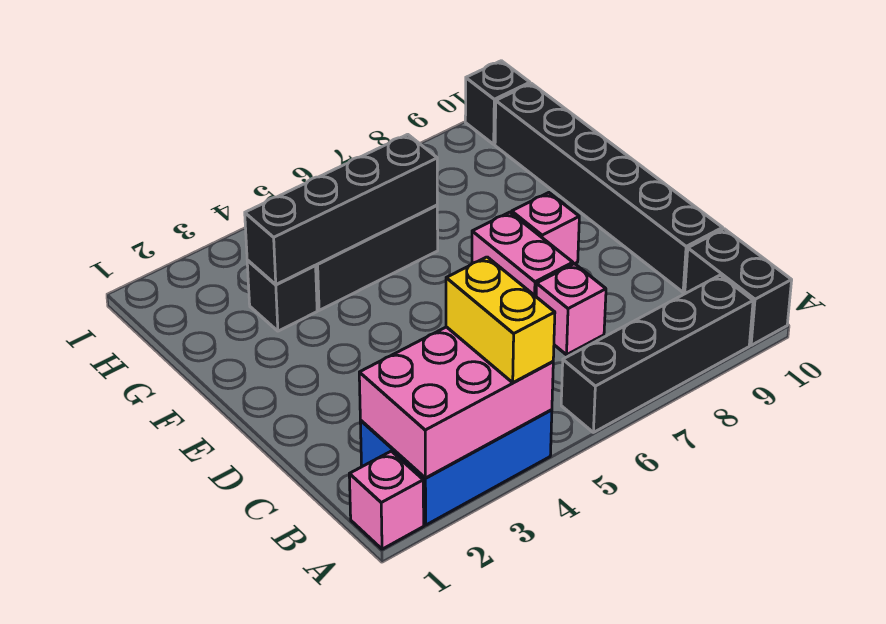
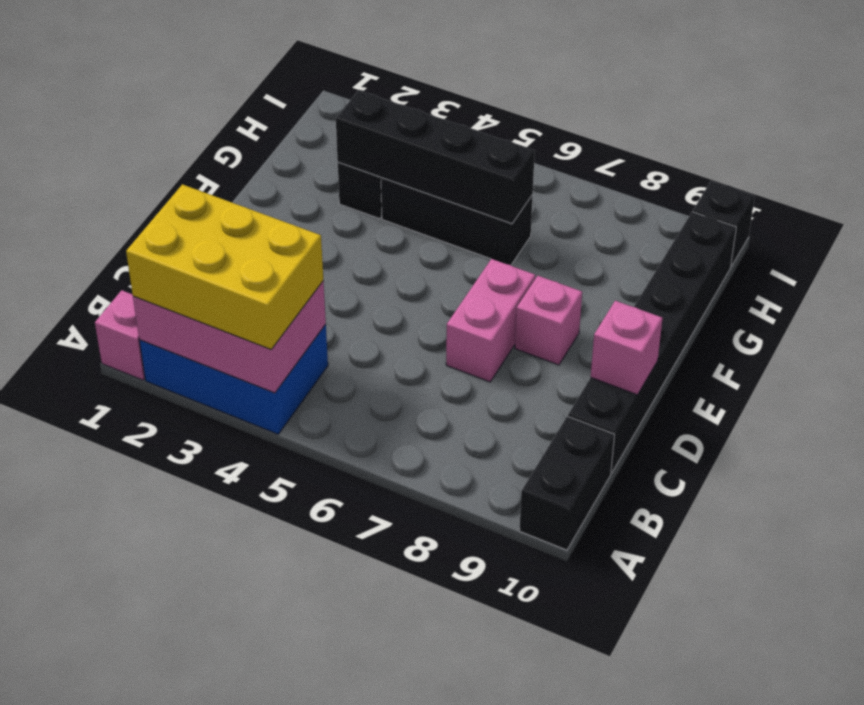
yellow 1x2 brick [446,257,555,383] -> yellow 2x3 brick [126,184,323,349]
black 1x4 brick [561,275,753,432] -> none
pink 1x1 brick [536,264,606,355] -> pink 1x1 brick moved to [591,301,663,395]

